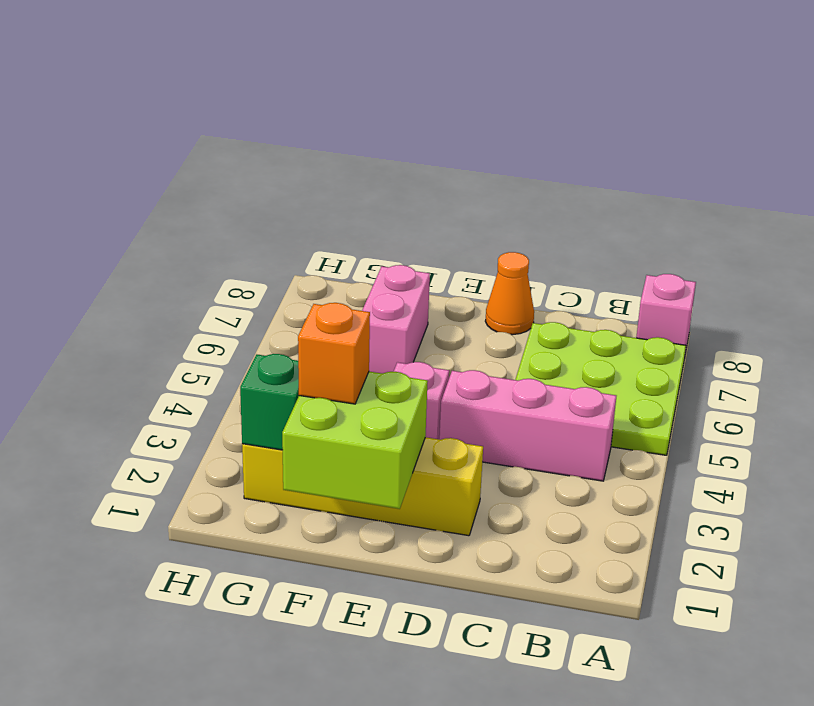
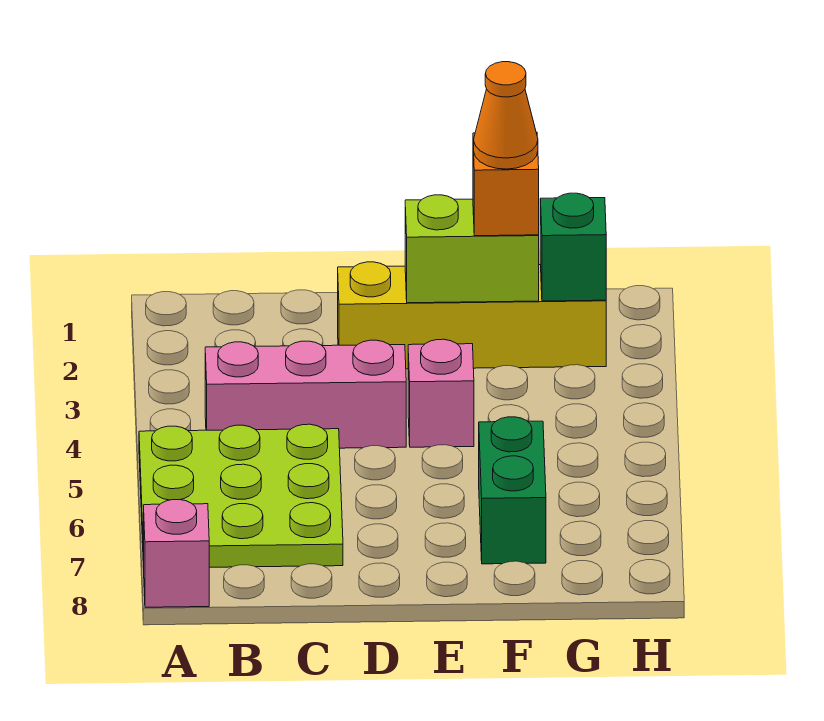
orange 1x1 cone [485,252,534,335] -> orange 1x1 cone moved to [474,62,538,169]
lime 2x2 brick [282,372,428,509] -> lime 1x2 brick [405,195,539,303]
pink 1x2 brick [362,265,430,374] -> green 1x2 brick [479,417,546,564]

